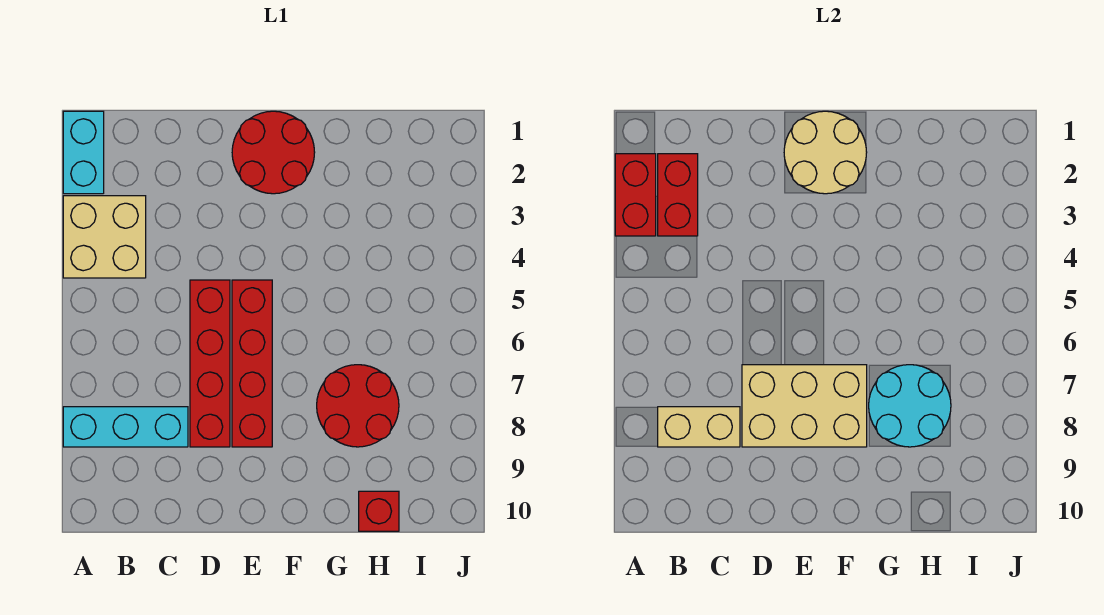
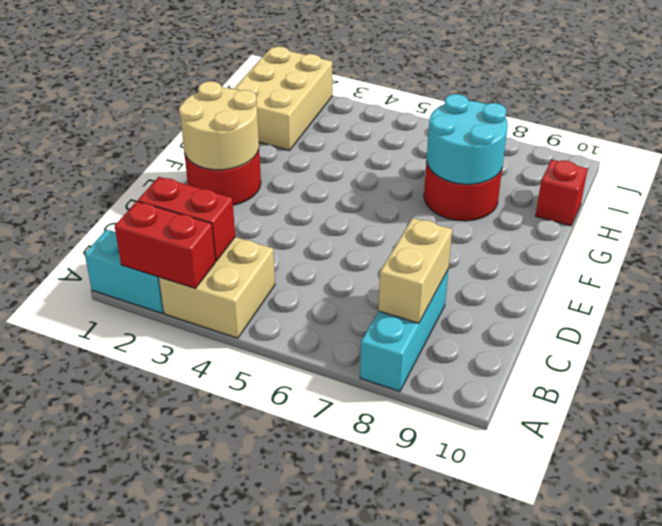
red 1x4 brick [190,280,230,447] -> none
tan 2x3 brick [742,365,867,447] -> tan 2x3 brick moved to [234,47,332,150]
red 1x4 brick [232,280,272,447] -> none

